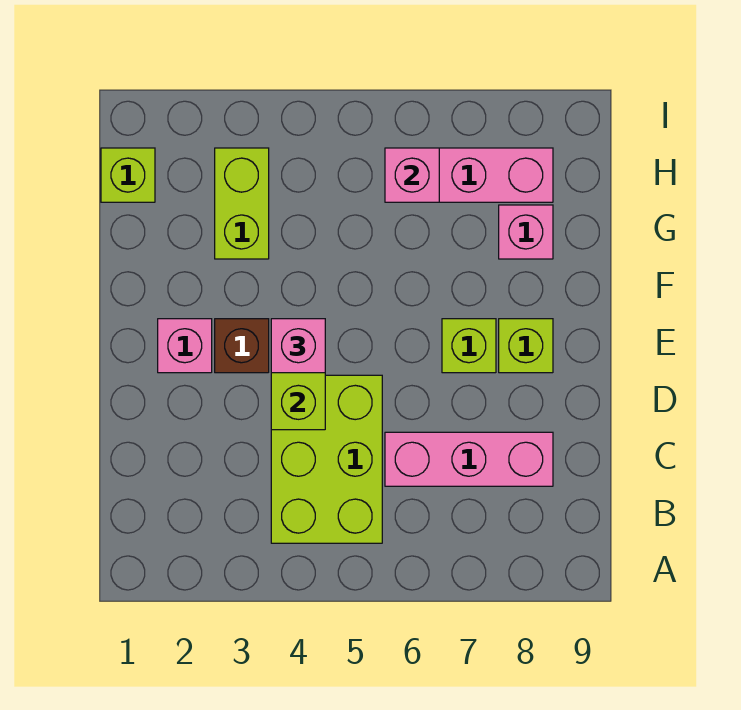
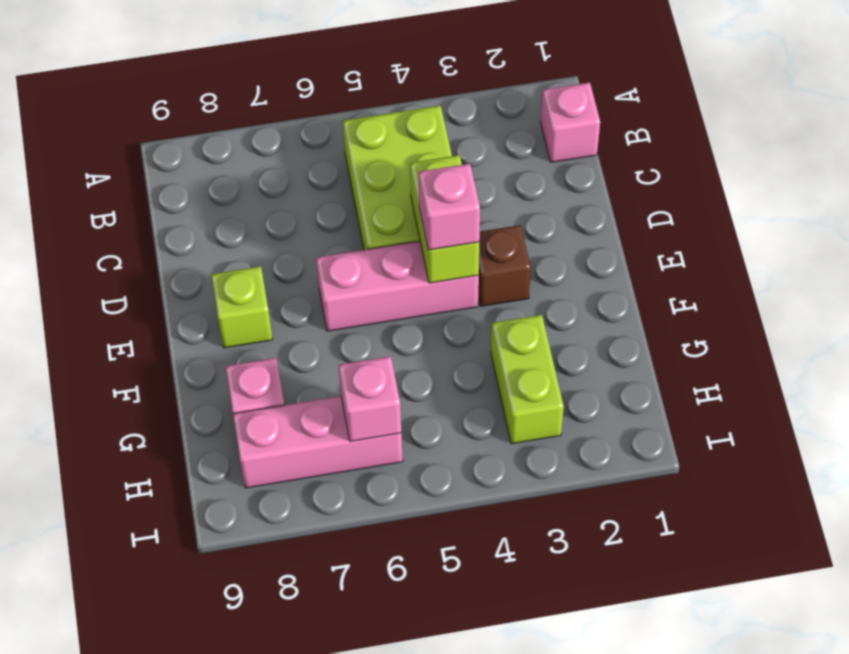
pink 1x3 brick [385,432,553,486] -> pink 1x3 brick moved to [316,241,479,331]
pink 1x1 brick [158,319,212,373] -> pink 1x1 brick moved to [541,82,600,162]
lime 1x1 brick [442,319,496,373] -> none
lime 1x1 brick [101,148,155,202] -> none

